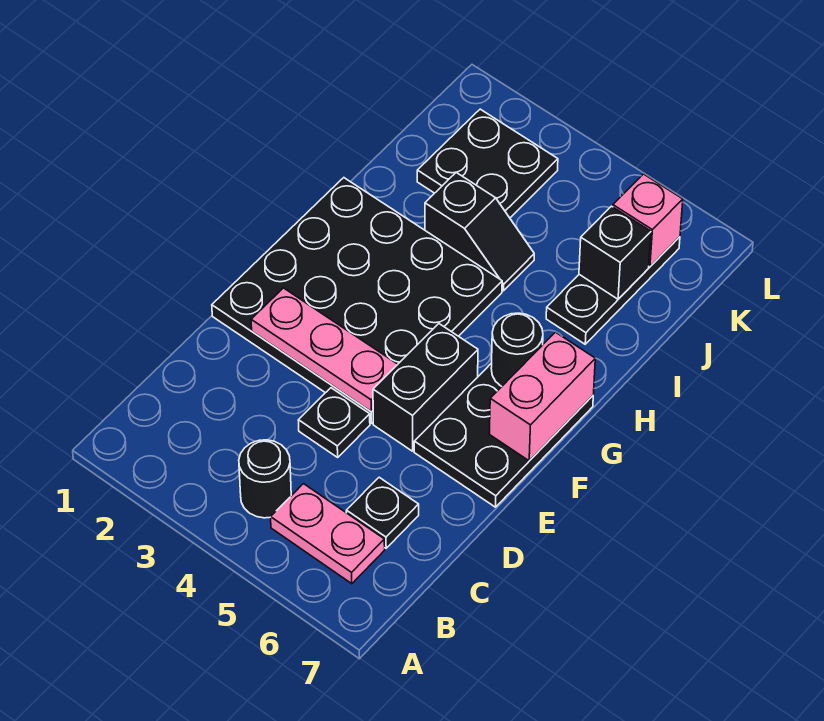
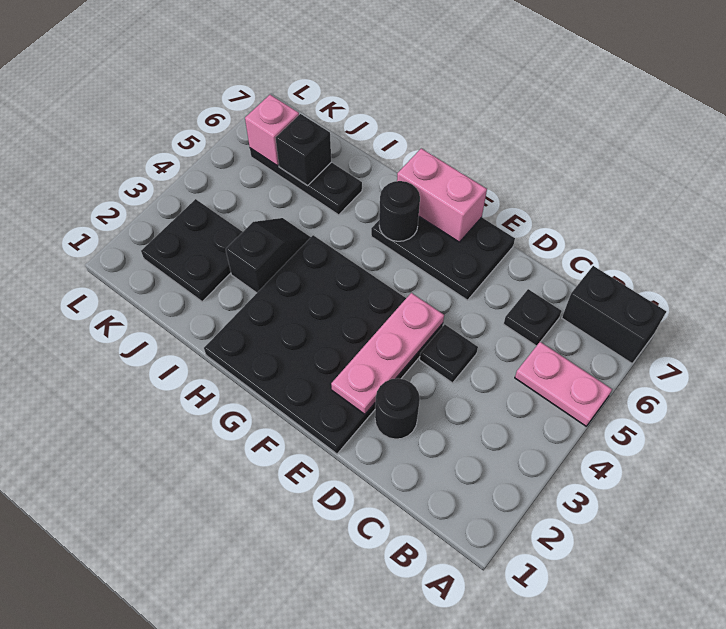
black 1x1 round brick [239,440,291,518] -> black 1x1 round brick moved to [375,378,420,439]
pink 1x2 plate [271,484,385,584] -> pink 1x2 plate turned to [515,342,612,426]
black 1x2 brick [373,324,478,451] -> black 1x2 brick moved to [562,266,666,364]

